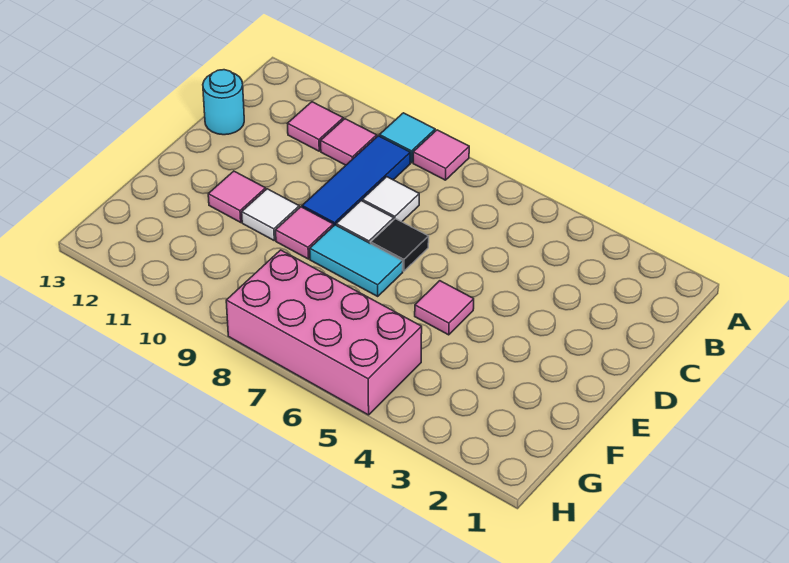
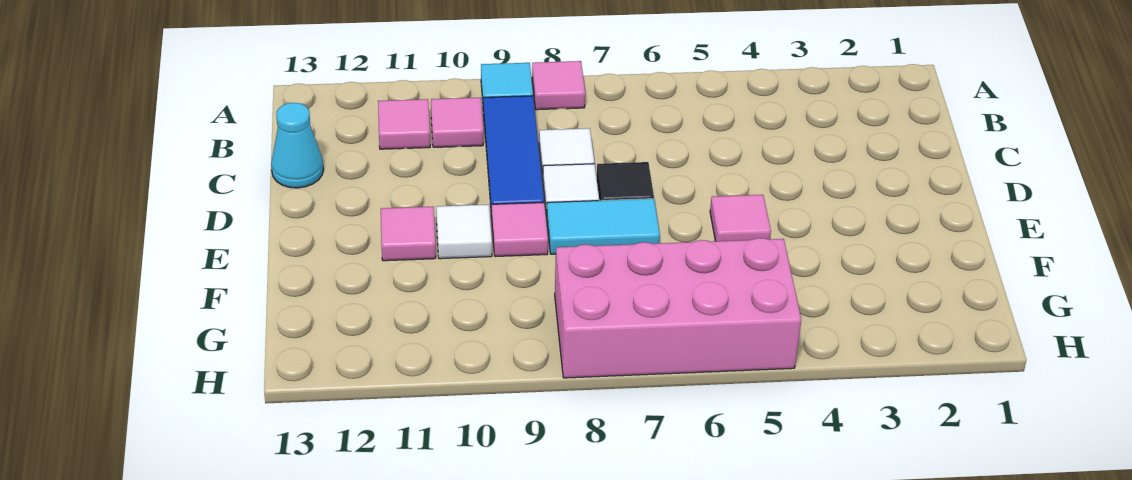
cyan 1x1 round brick [203,70,244,135] -> cyan 1x1 cone [271,103,323,188]

